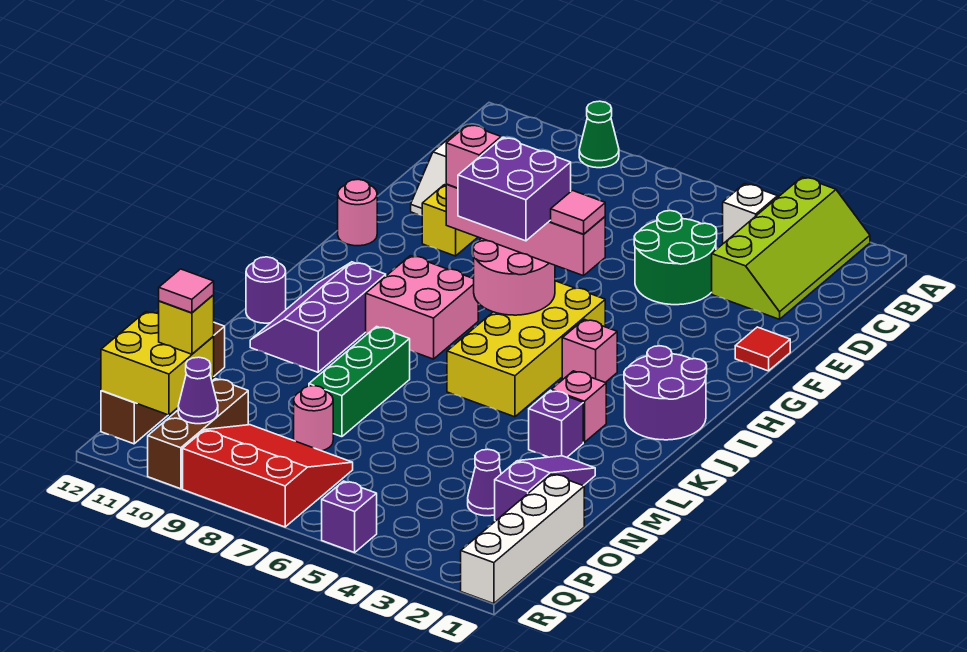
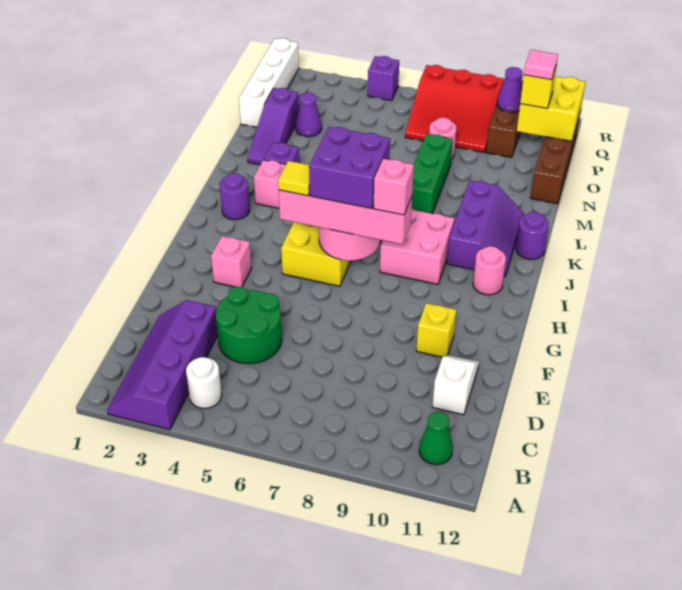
lime 2x4 slope [712,177,870,319] -> purple 2x4 slope [107,300,218,430]
green 1x1 cone [579,101,619,168] -> green 1x1 cone moved to [419,412,453,465]
white 1x1 brick [723,184,778,243] -> white 1x1 round brick [186,357,222,409]
red 1x1 tile [735,327,790,371] -> none
pink 1x1 round brick [338,179,377,246] -> pink 1x1 round brick moved to [473,246,506,295]
pink 1x1 tile [551,191,605,234] -> yellow 1x1 tile [278,161,310,196]
purple 2x2 round brick [624,346,707,440] -> purple 1x1 round brick [220,173,250,220]
pink 1x1 brick [562,319,617,383] -> pink 1x1 brick moved to [211,236,252,287]

